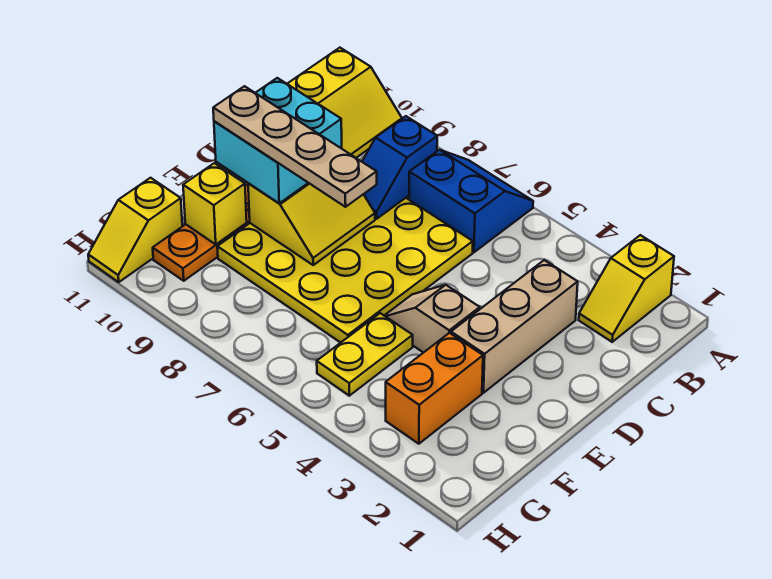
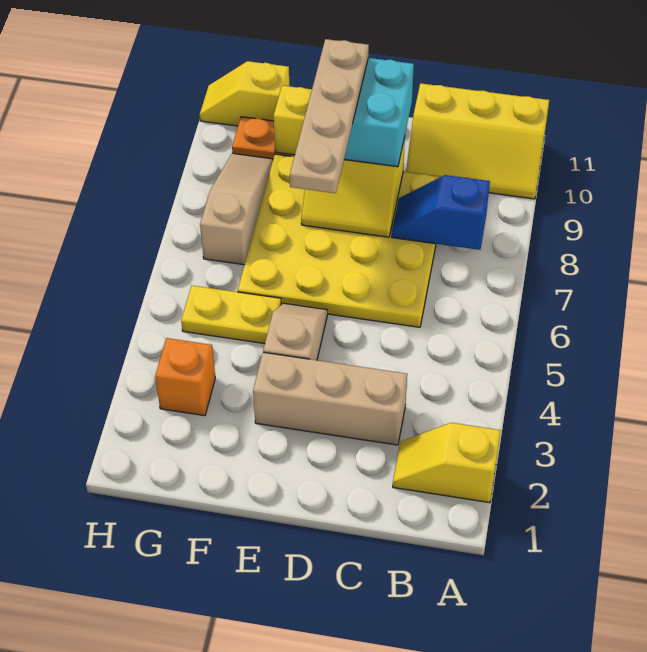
blue 2x2 slope [409,150,533,252] -> none
orange 1x2 brick [386,333,483,444] -> orange 1x1 brick [155,338,215,416]
none -> tan 1x3 slope [200,153,273,265]

